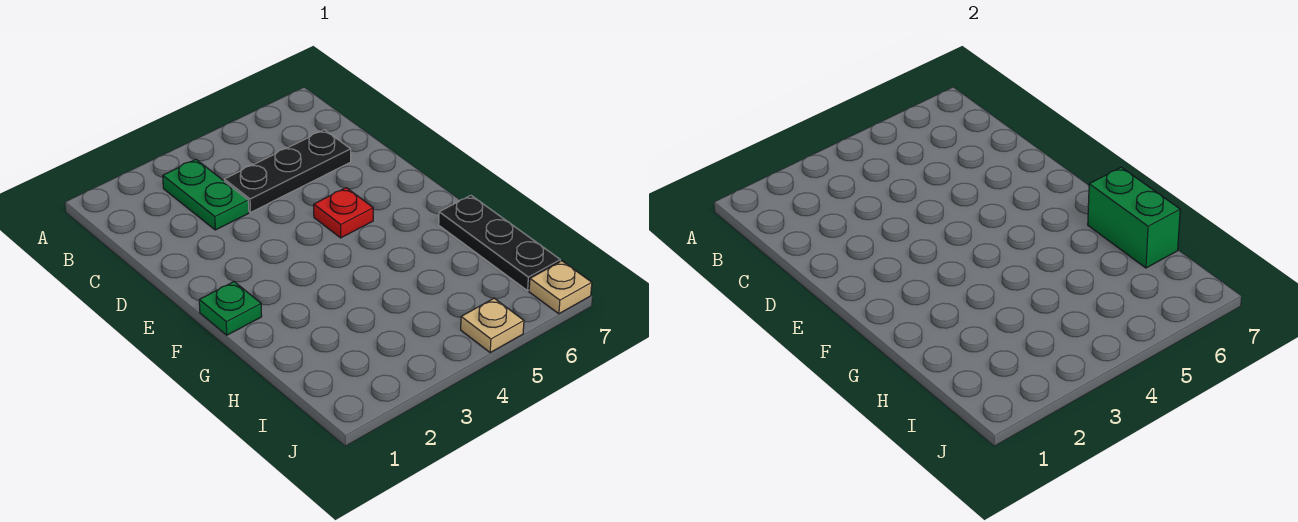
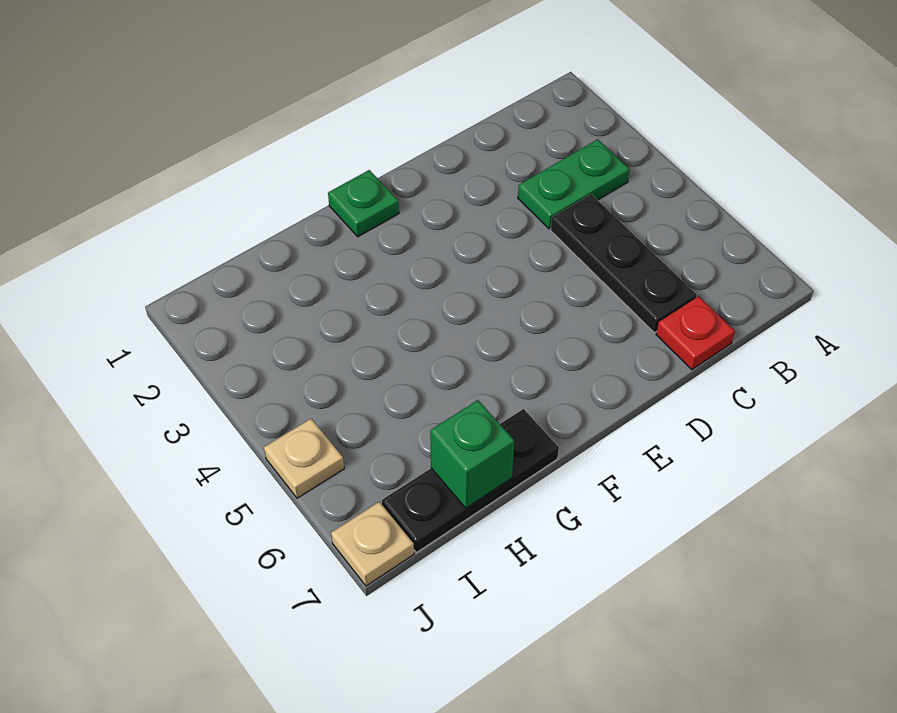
red 1x1 plate [314,188,373,238] -> red 1x1 plate moved to [656,296,735,370]
green 1x2 brick [1088,167,1180,268] -> green 1x1 brick [430,400,514,508]

